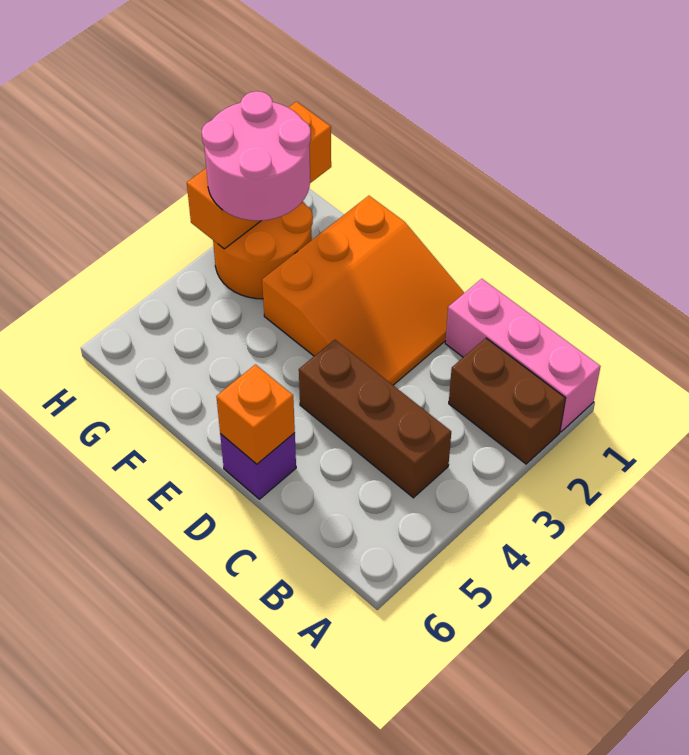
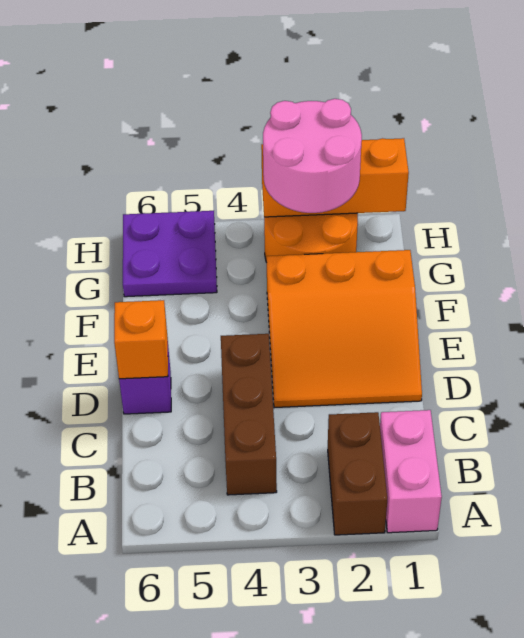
pink 1x3 brick [445,279,600,432] -> pink 1x2 brick [380,410,442,533]
none -> purple 2x2 plate [123,211,217,297]

